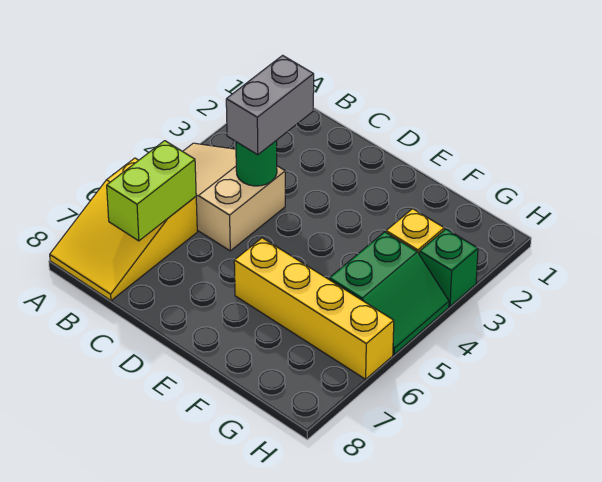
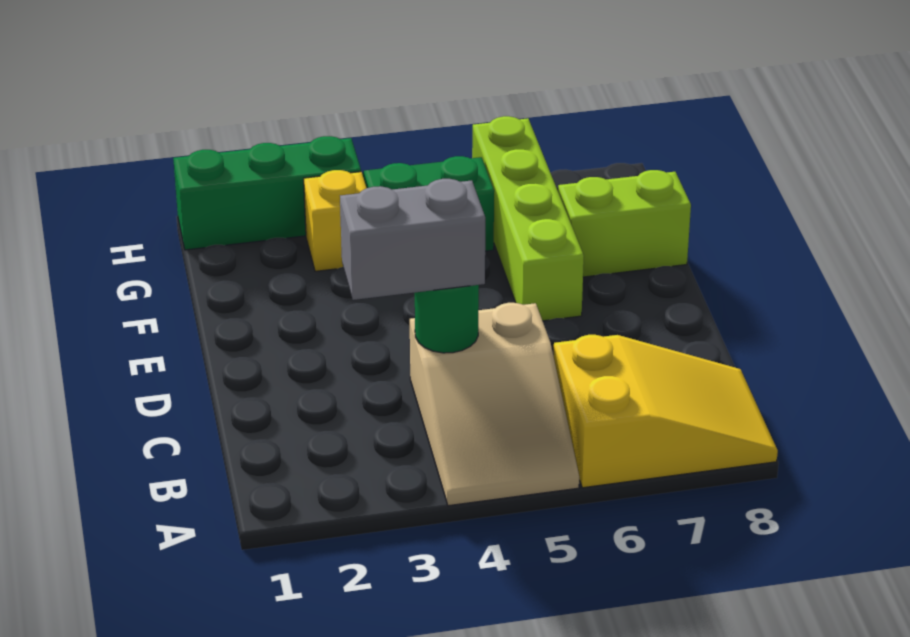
lime 1x2 brick [107,141,196,241] -> lime 1x2 brick moved to [558,170,691,277]
yellow 1x4 brick [234,238,394,379] -> lime 1x4 brick [472,116,584,321]
green 1x1 brick [419,229,478,306] -> green 1x3 brick [173,136,361,250]

